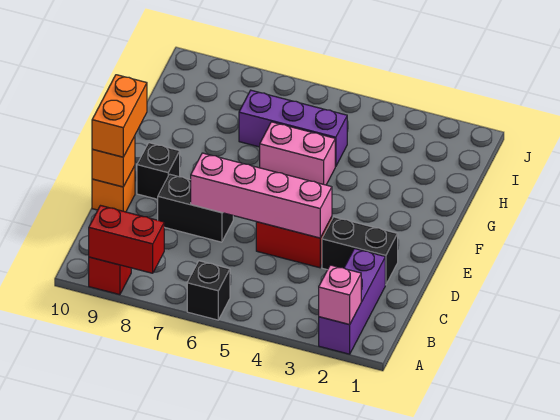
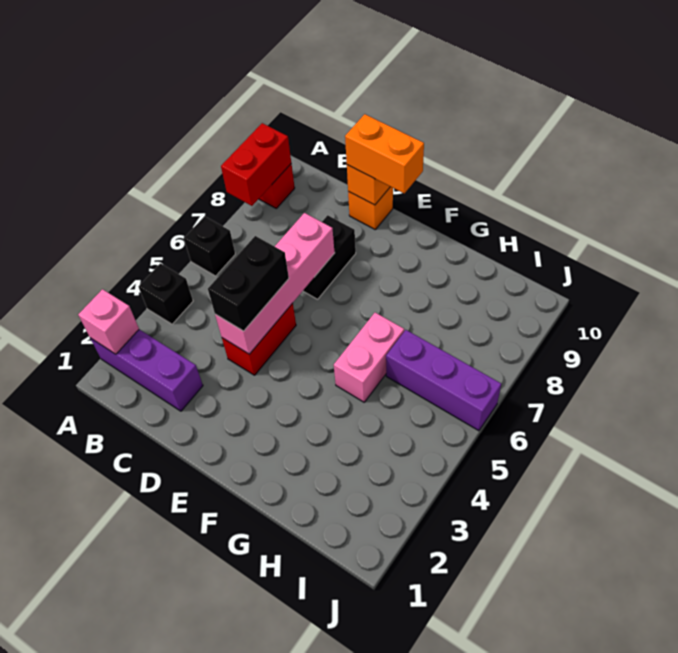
black 1x2 brick [322,217,398,285] -> black 1x2 brick moved to [208,236,289,331]
black 1x1 brick [137,143,180,199] -> black 1x1 brick moved to [139,263,193,324]
purple 1x3 brick [239,90,347,167] -> purple 1x3 brick turned to [386,330,501,431]

